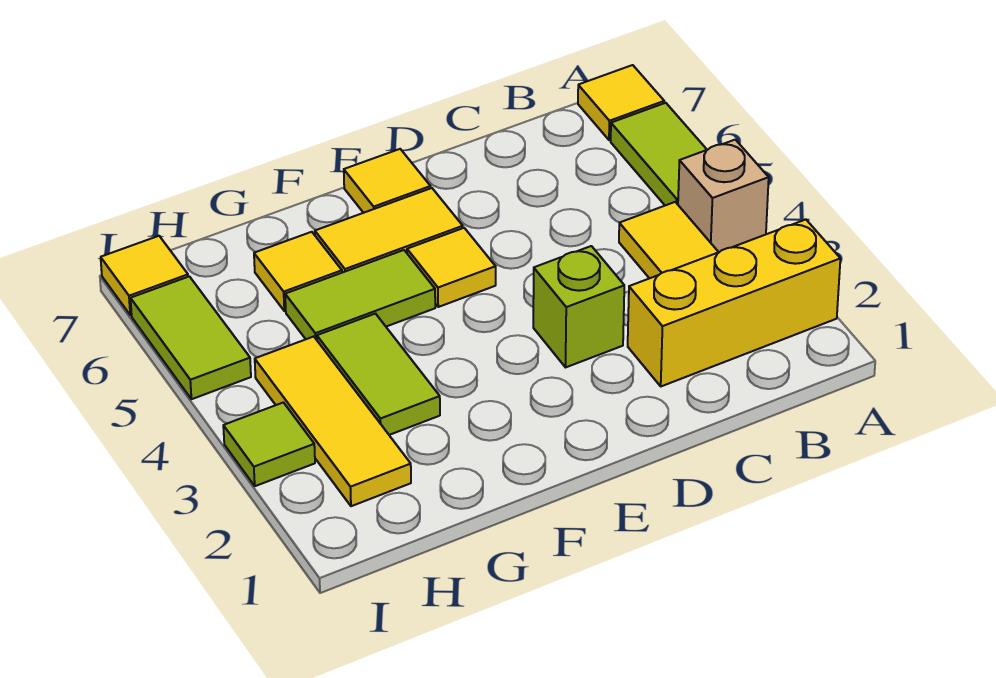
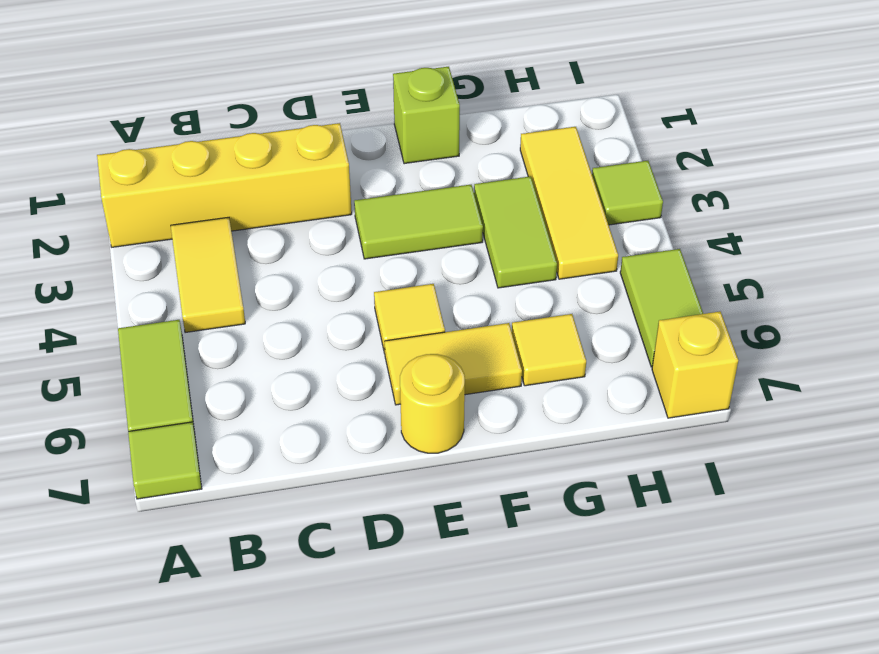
yellow 1x3 brick [628,220,840,386] -> yellow 1x4 brick [97,123,352,247]
tan 1x1 brick [678,140,769,252] -> none
yellow 1x1 tile [578,65,664,140] -> lime 1x1 tile [128,422,202,499]
lime 1x1 brick [533,246,624,367] -> lime 1x1 brick moved to [393,67,460,164]
yellow 1x1 tile [344,149,431,213] -> yellow 1x1 round brick [400,354,465,453]
lime 1x2 tile [285,250,435,340] -> lime 1x2 tile moved to [354,185,483,259]
yellow 1x1 tile [101,236,188,315] -> yellow 1x1 brick [652,311,738,418]

